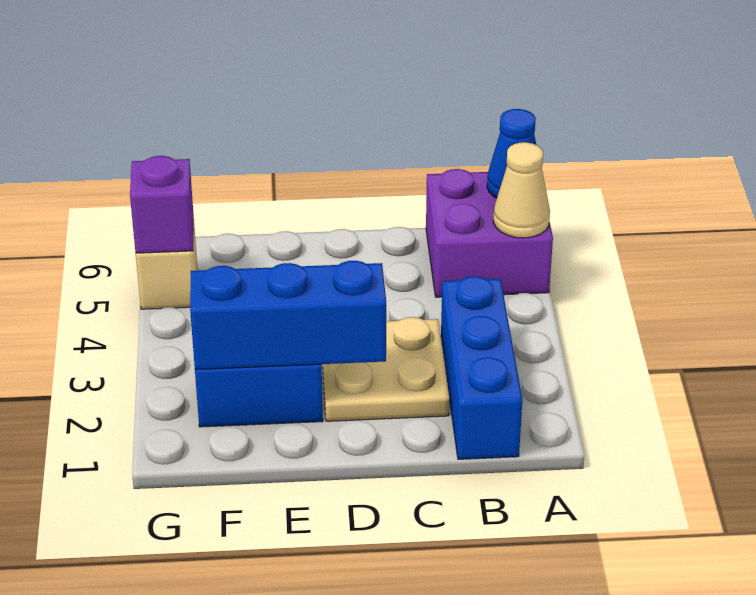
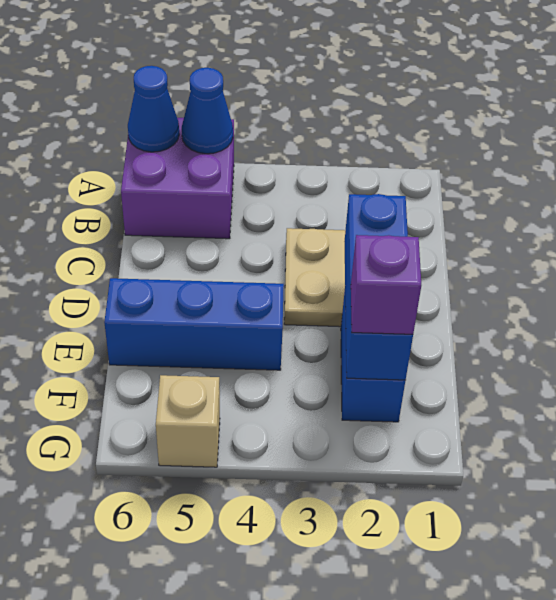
tan 1x1 cone [493,142,550,238] -> blue 1x1 cone [182,68,233,154]
blue 1x3 brick [441,276,522,459] -> blue 1x3 brick moved to [104,278,284,370]
purple 1x1 brick [130,156,194,253] -> purple 1x1 brick moved to [351,235,421,334]

